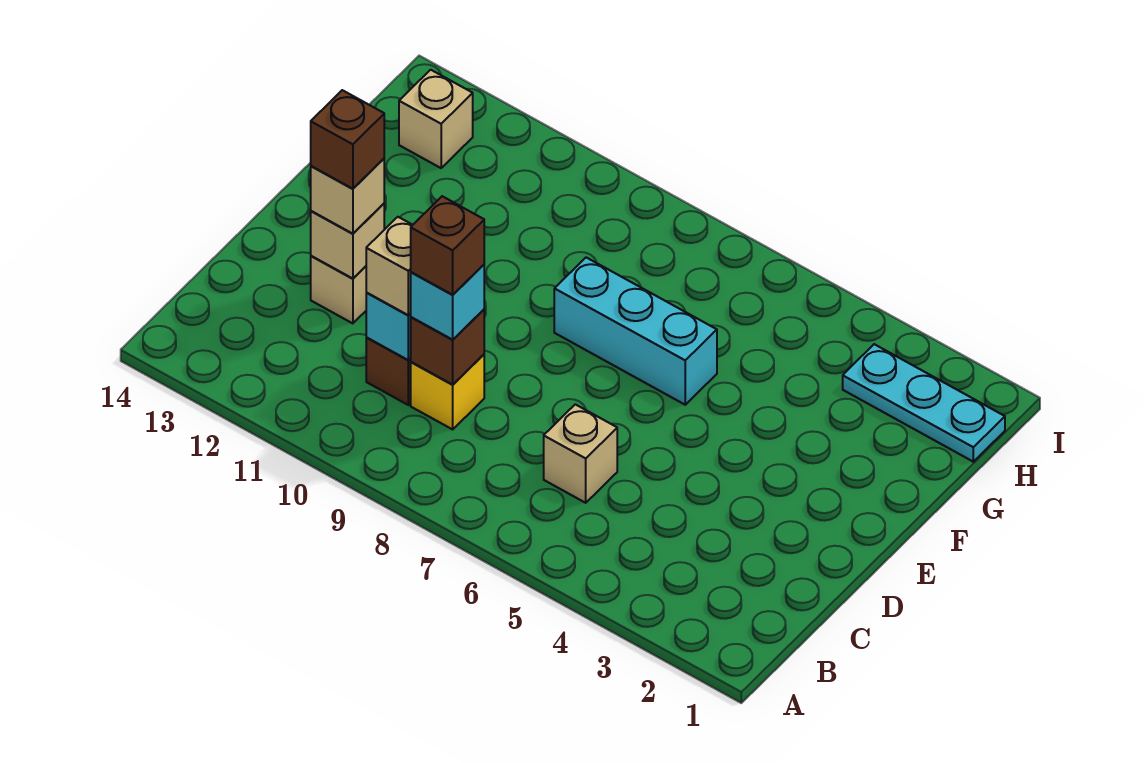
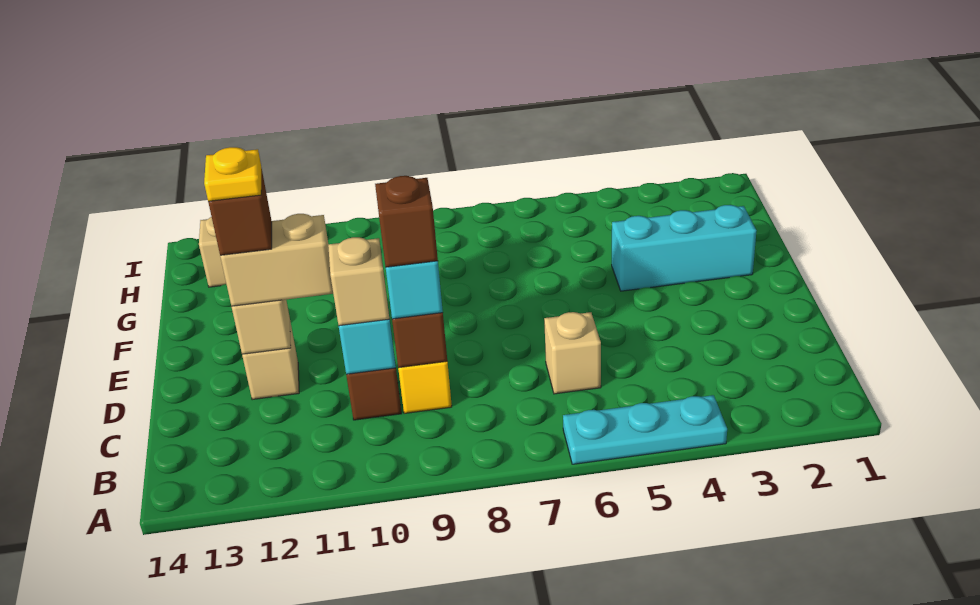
tan 1x1 brick [311,159,384,234] -> tan 1x2 brick [220,214,333,306]
none -> yellow 1x1 plate [204,147,261,201]
cyan 1x3 brick [554,257,717,405] -> cyan 1x3 brick moved to [612,205,757,291]
cyan 1x3 plate [843,344,1005,462] -> cyan 1x3 plate moved to [563,395,727,464]

